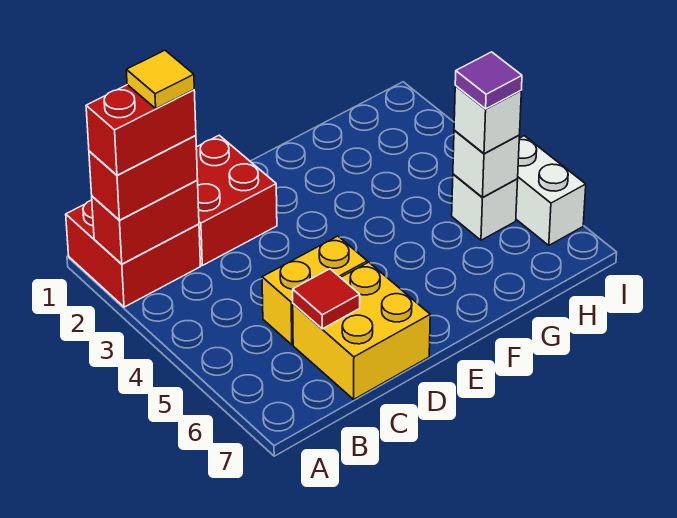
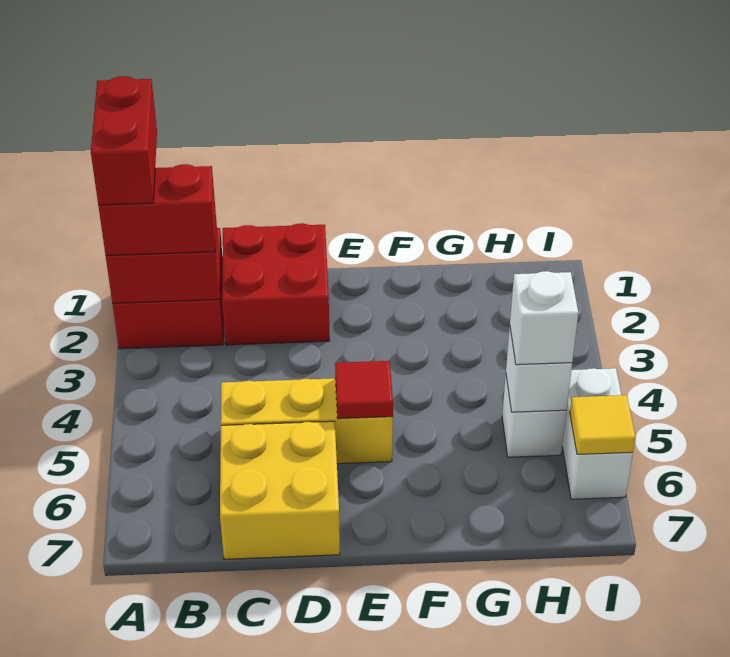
red 1x2 brick [86,85,196,175] -> red 1x2 brick turned to [91,76,157,205]
yellow 1x1 tile [126,50,194,108] -> yellow 1x1 tile moved to [570,395,636,454]
yellow 1x2 brick [262,236,367,345] -> yellow 1x3 brick [221,378,393,464]
red 1x1 tile [293,269,360,329] -> red 1x1 tile moved to [335,361,393,419]
purple 1x1 tile [455,52,522,109] -> none

